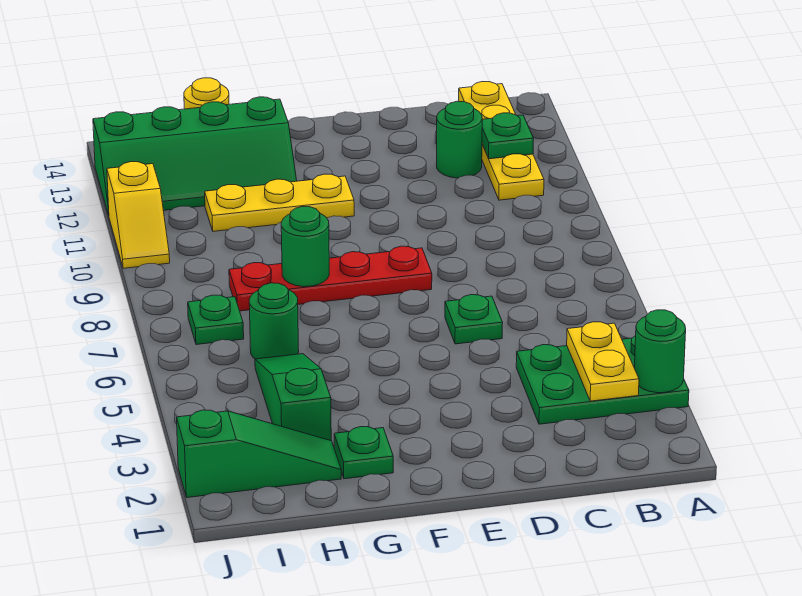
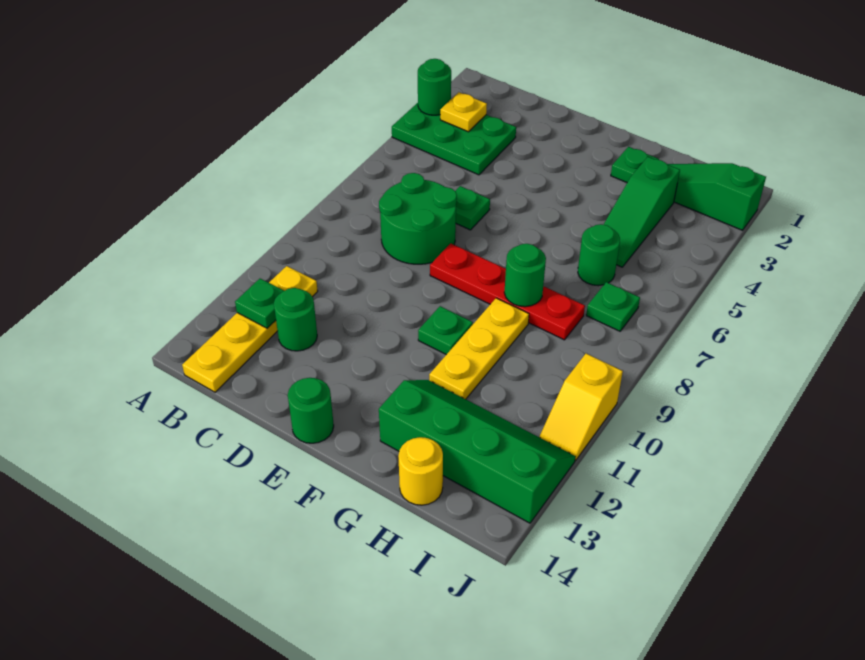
yellow 1x2 plate [567,322,639,401] -> yellow 1x1 plate [440,92,487,132]
none -> green 2x2 round brick [379,173,457,264]
none -> green 1x1 round brick [288,378,334,443]
none -> green 1x1 plate [418,306,473,355]
yellow 1x3 plate [205,174,354,231] -> yellow 1x3 plate turned to [429,298,529,399]
yellow 1x2 slope [107,162,170,268] -> yellow 1x2 slope turned to [540,354,623,460]

